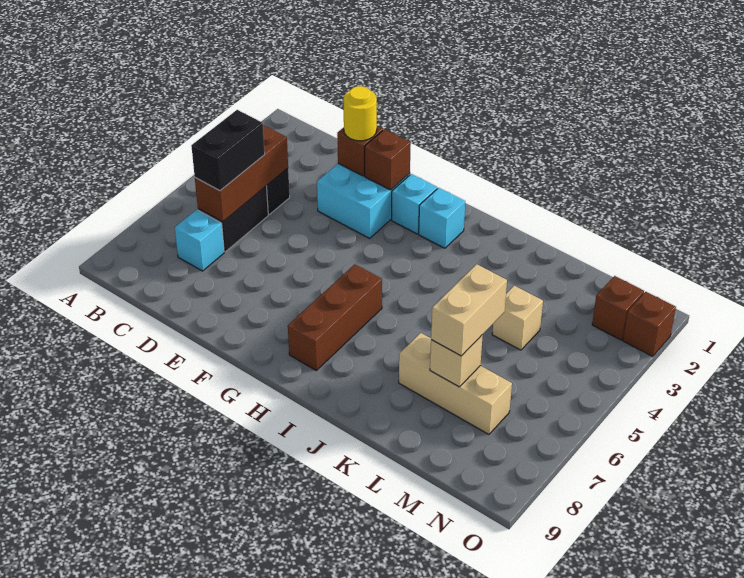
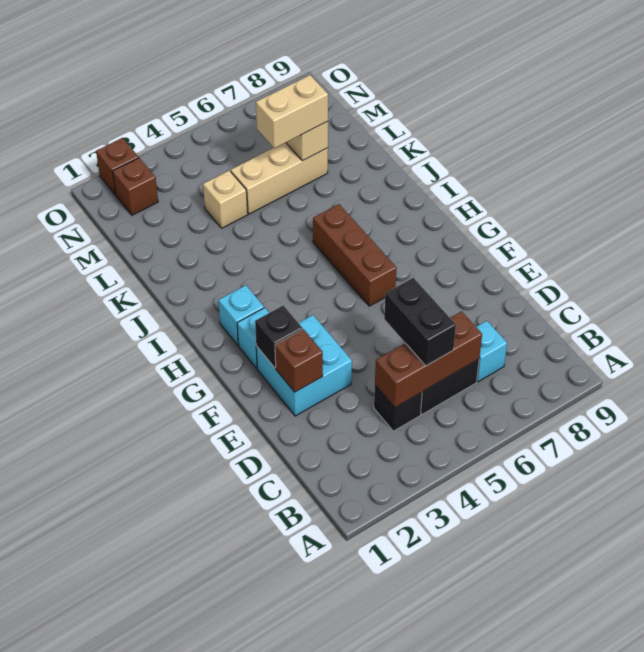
black 1x2 brick [191,110,265,191] -> black 1x2 brick turned to [384,278,456,366]
yellow 1x1 round brick [343,86,377,141] -> none
brown 1x1 brick [365,129,411,190] -> black 1x1 brick [255,305,302,368]
brown 1x3 brick [288,264,382,370] -> brown 1x3 brick turned to [313,204,396,306]
tan 1x3 brick [399,333,512,434] -> tan 1x3 brick turned to [231,143,328,214]

